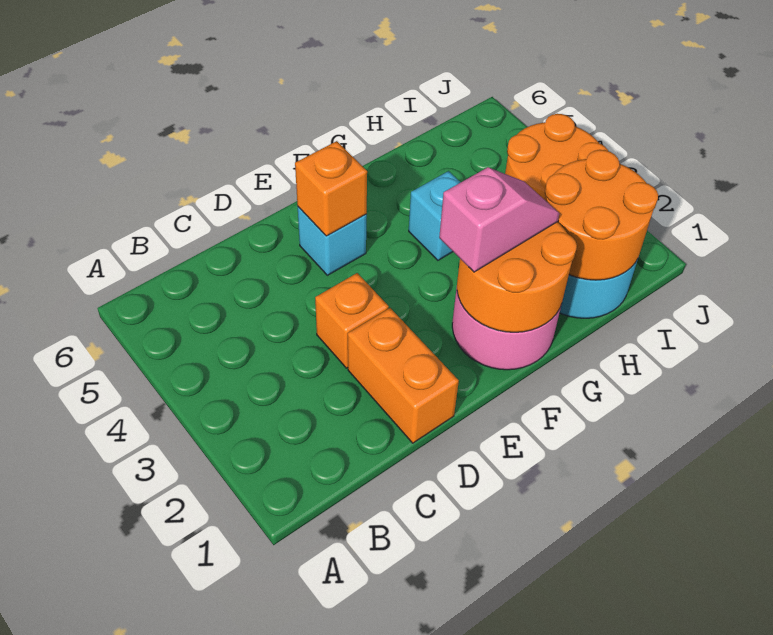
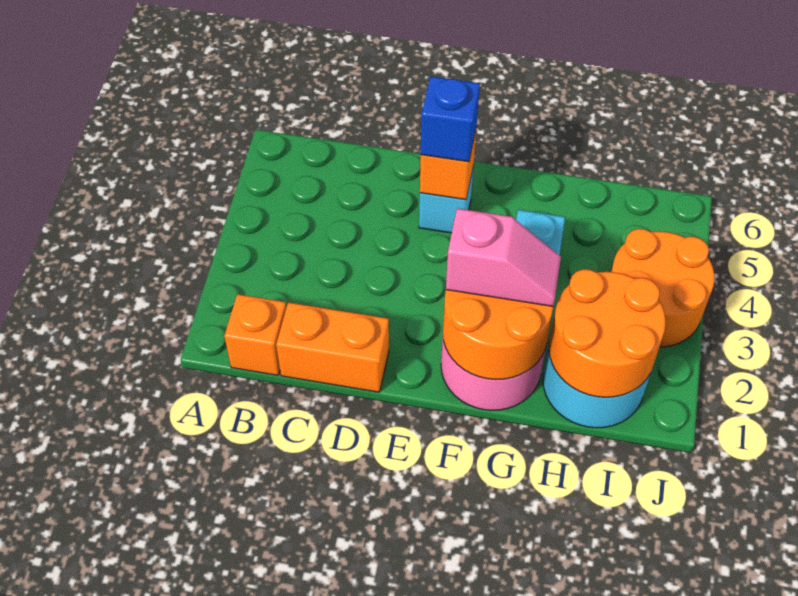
orange 1x2 brick [348,308,459,443] -> orange 1x2 brick turned to [276,302,389,392]
orange 1x1 brick [315,273,389,368] -> orange 1x1 brick moved to [224,294,286,375]
none -> blue 1x1 brick [421,77,480,162]

